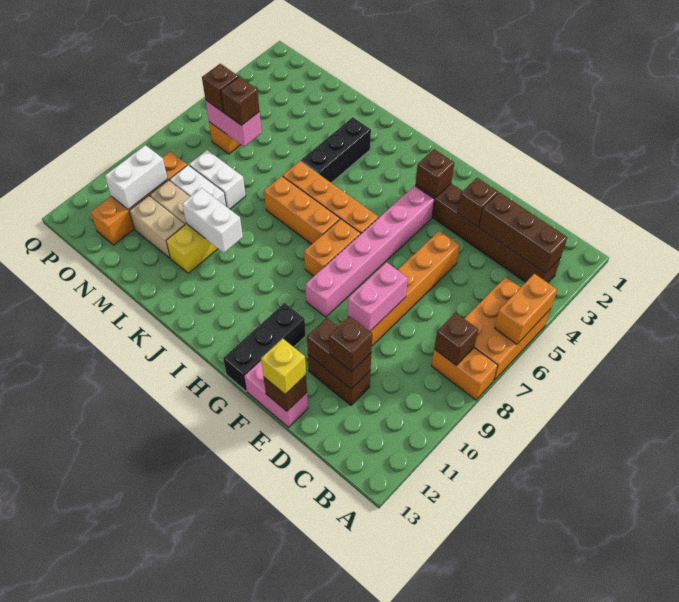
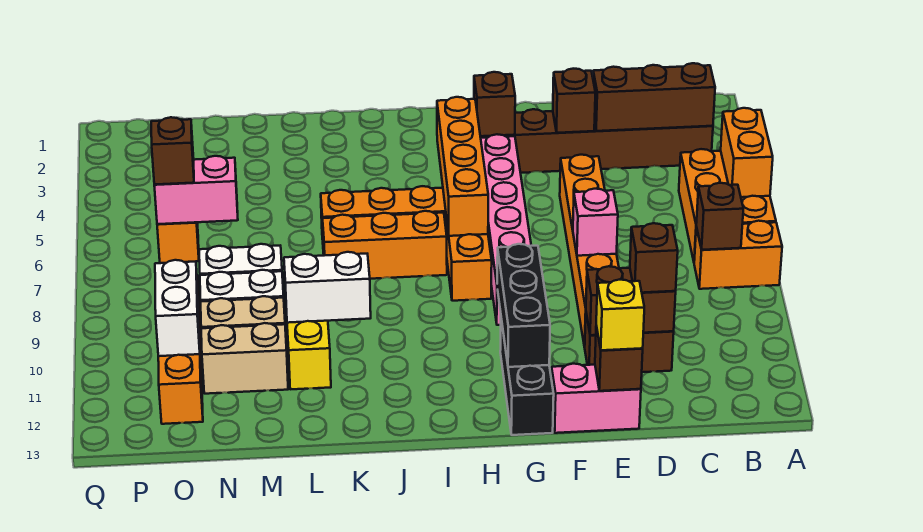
pink 1x2 brick [348,262,408,331] -> pink 1x1 brick [573,189,618,256]
none -> orange 1x4 brick [437,97,488,236]
black 1x3 brick [301,117,371,183] -> black 1x3 brick moved to [497,244,550,367]
brown 1x1 brick [221,77,260,126] -> none

